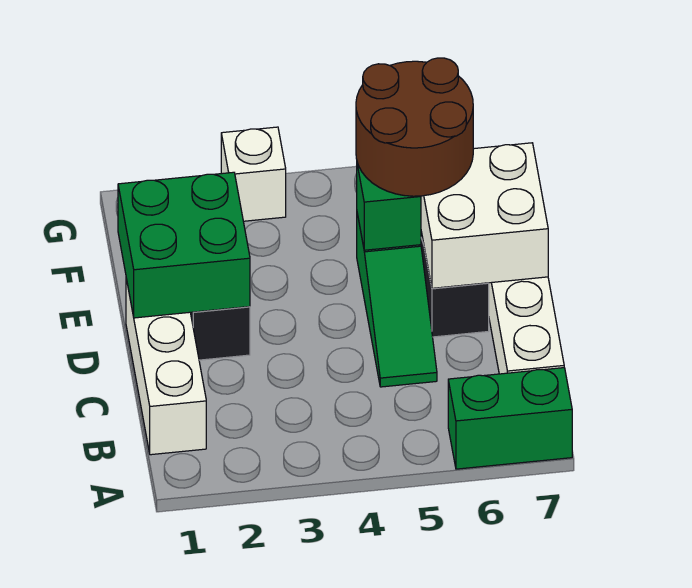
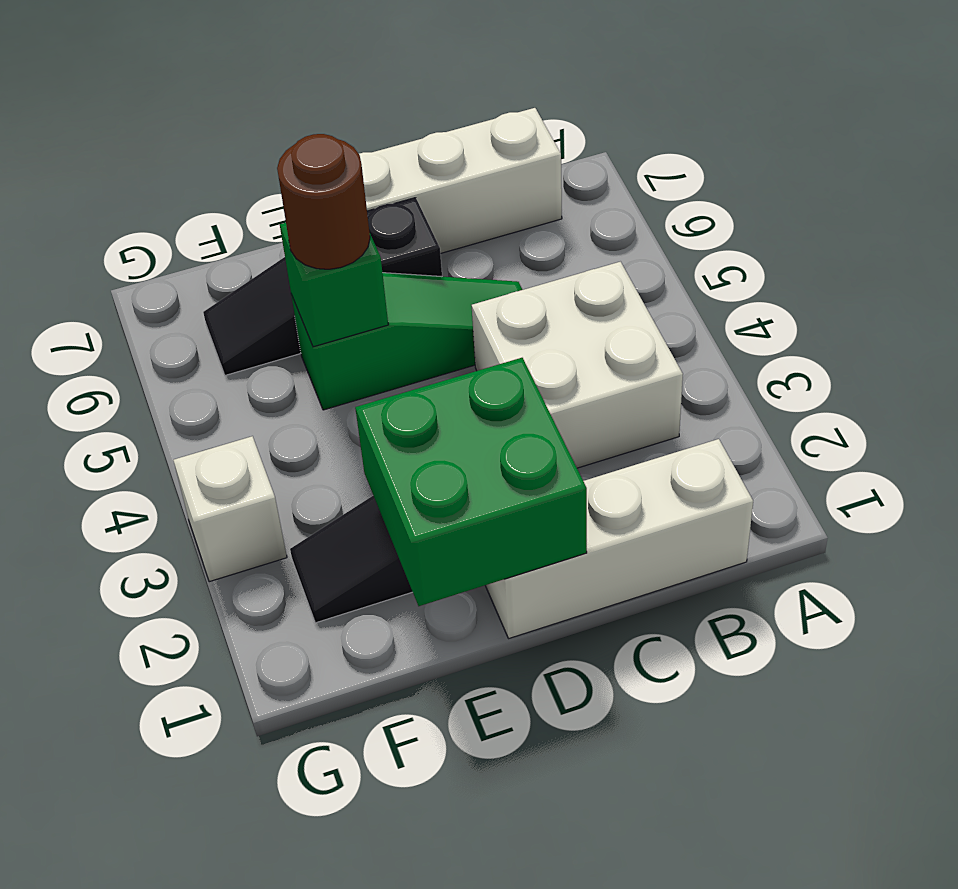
green 1x2 brick [448,368,572,469] -> none
white 2x2 brick [421,143,548,288] -> white 2x2 brick moved to [472,262,683,468]
brown 2x2 round brick [356,58,473,196] -> brown 1x1 round brick [277,134,370,269]

